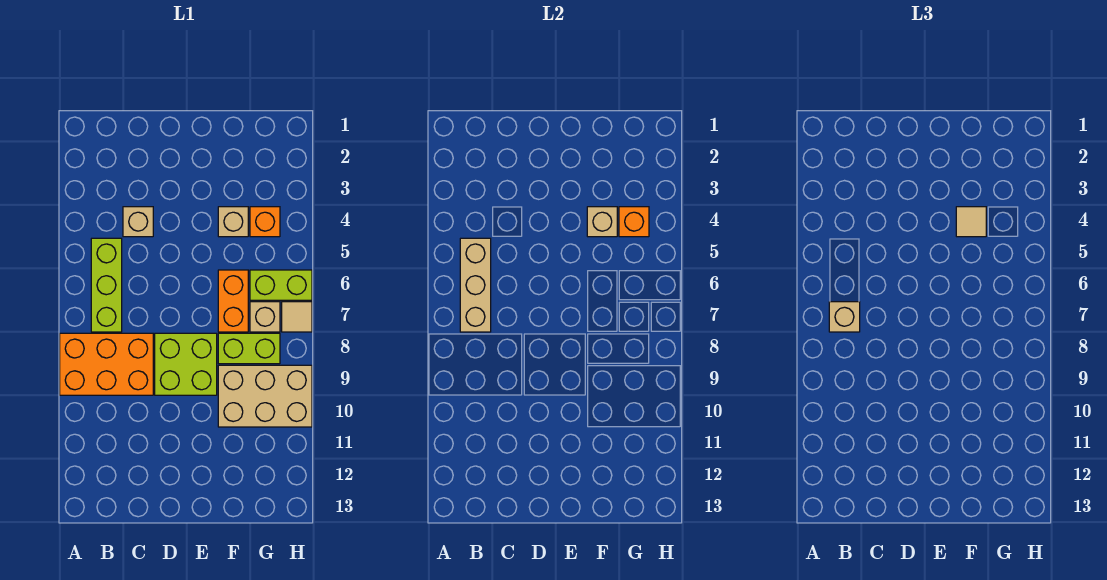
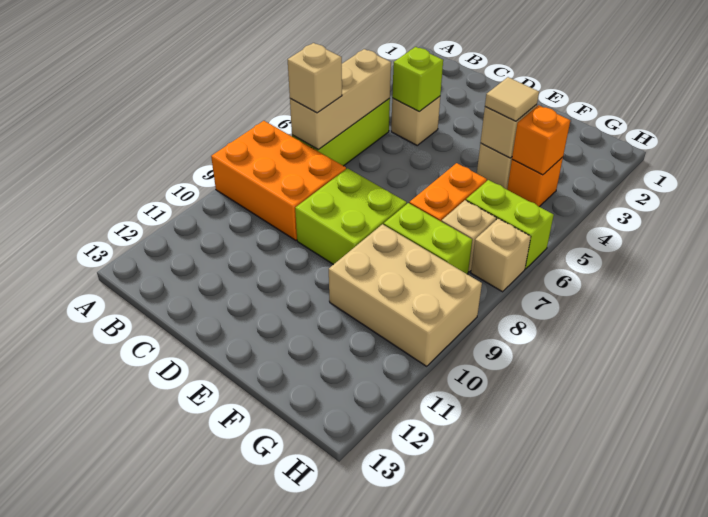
none -> lime 1x1 brick [392,47,443,112]
tan 1x1 tile [282,302,312,332] -> tan 1x1 brick [471,218,531,292]

